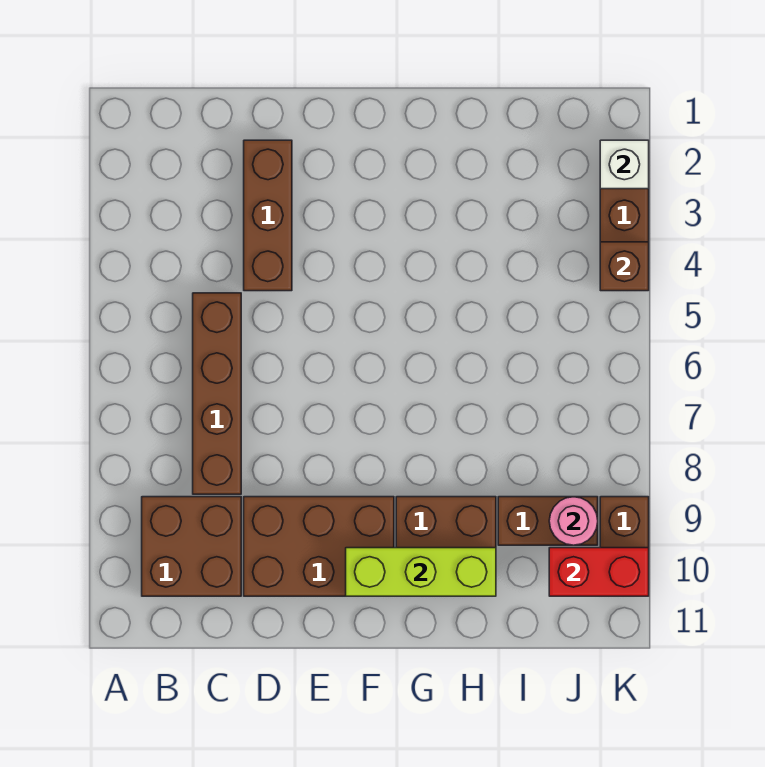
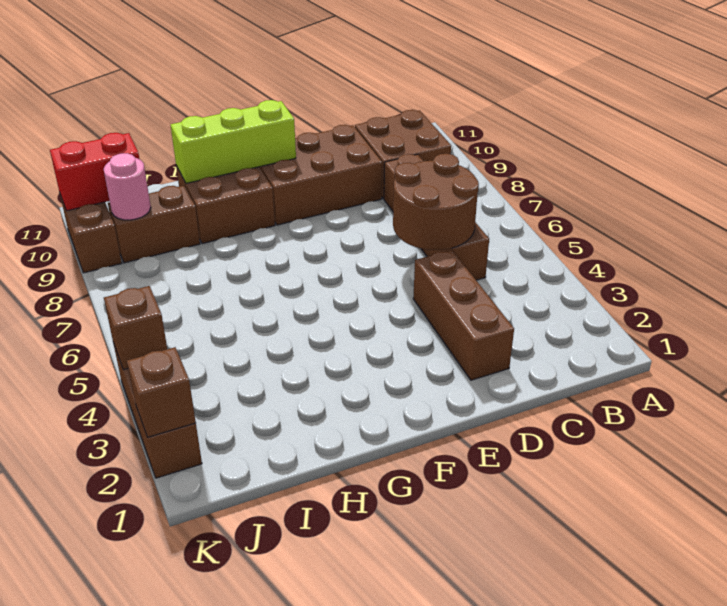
none -> brown 2x2 round brick [393,154,479,250]
white 1x1 brick [600,140,649,189] -> brown 1x1 brick [127,347,196,437]

